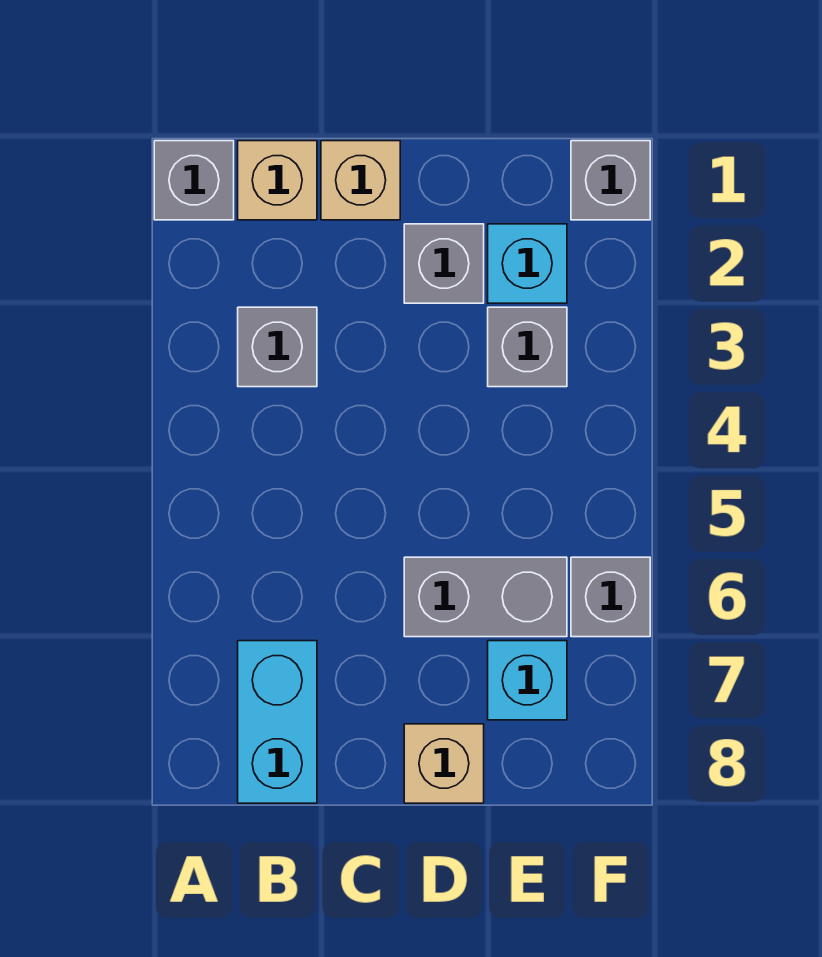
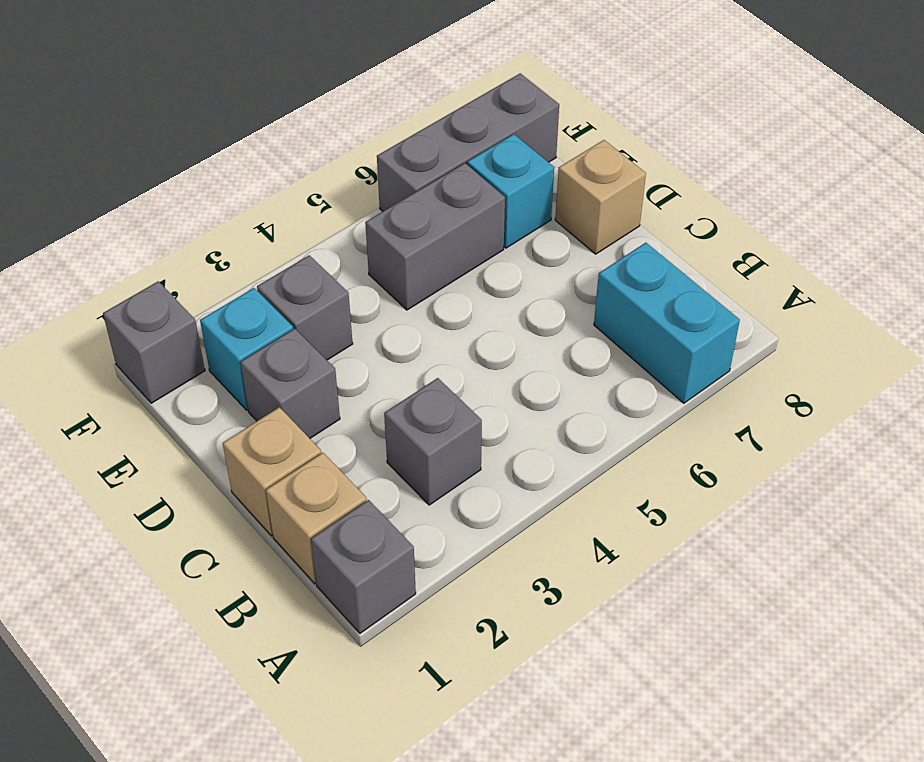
cyan 1x2 brick [238,641,317,803] -> cyan 1x2 brick turned to [594,243,740,403]
grey 1x2 brick [404,557,567,637] -> grey 1x2 brick turned to [365,163,505,310]
grey 1x1 brick [571,557,650,637] -> grey 1x3 brick [377,73,559,211]

